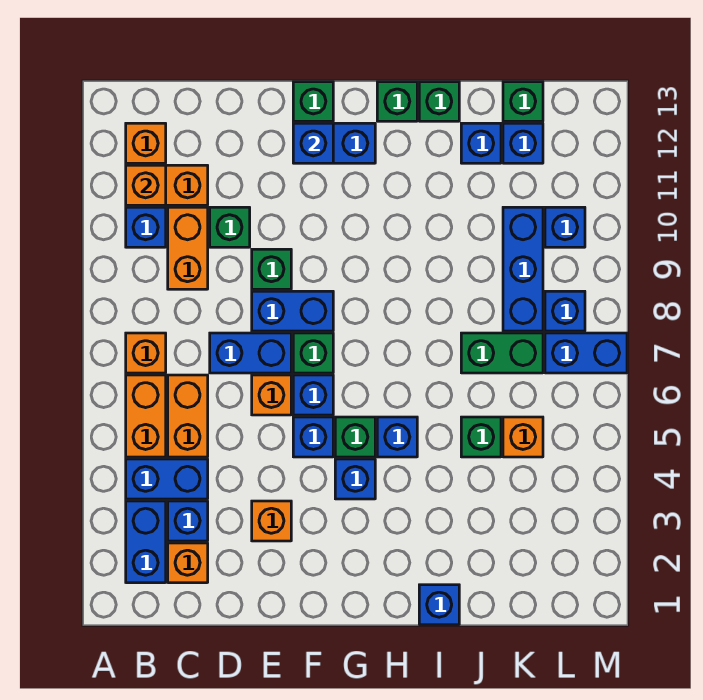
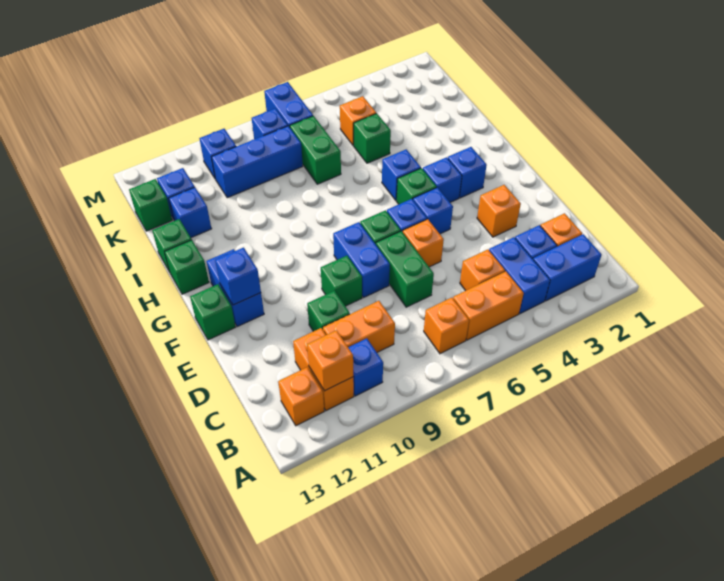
orange 1x2 brick [168,375,208,457] -> orange 1x1 brick [460,250,505,291]
blue 1x2 brick [210,333,291,373] -> green 1x2 brick [376,231,434,307]
blue 1x1 brick [419,585,459,625] -> blue 1x1 brick moved to [448,147,487,198]

